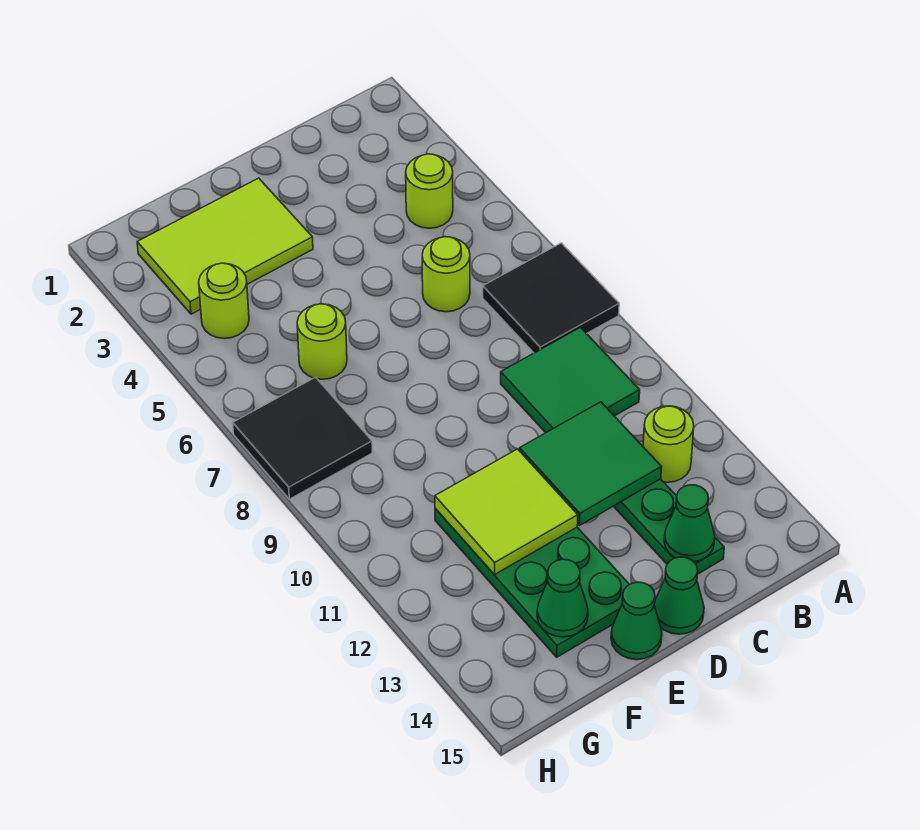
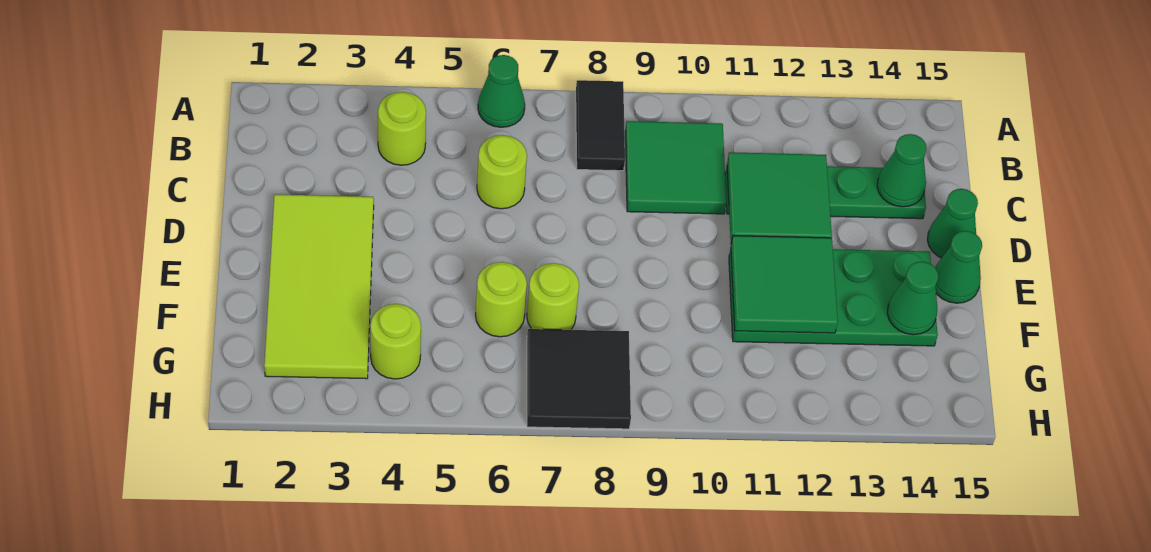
none -> green 1x1 cone [478,55,525,127]
black 2x2 tile [483,243,619,353] -> black 1x2 tile [576,80,625,171]
lime 1x1 round brick [643,406,694,482] -> lime 1x1 round brick moved to [527,263,579,330]
lime 2x3 tile [137,178,313,314] -> lime 2x4 tile [264,194,374,379]
lime 2x2 tile [435,449,578,575] -> green 2x2 tile [731,236,838,333]

